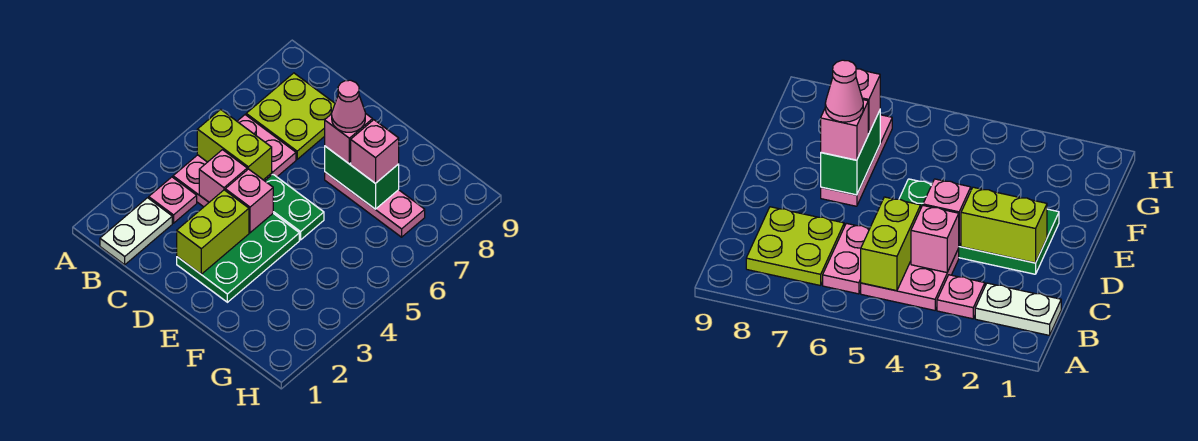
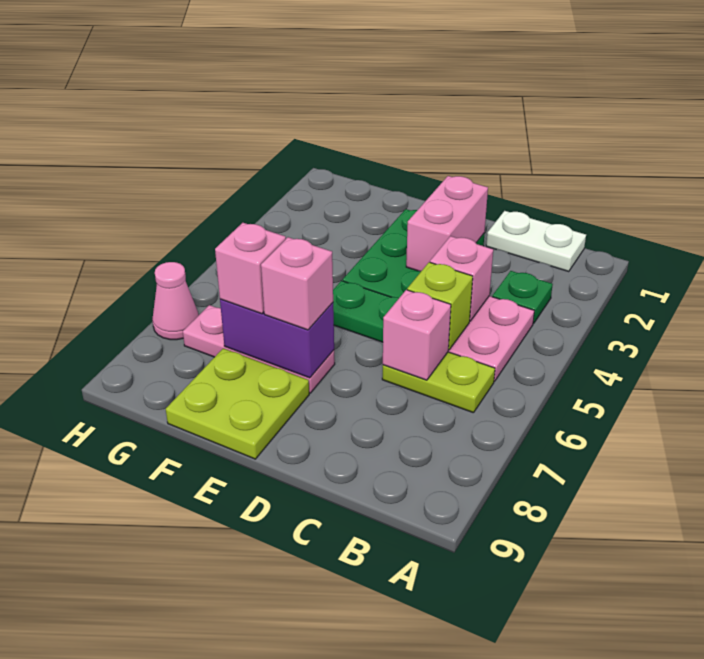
white 1x2 plate [100,198,172,265] -> white 1x2 plate turned to [486,211,586,272]
pink 1x1 plate [149,177,197,223] -> green 1x1 plate [492,271,553,323]
lime 1x2 brick [197,109,272,180] -> lime 1x1 brick [407,262,473,350]
pink 1x2 plate [237,115,296,177] -> lime 1x2 plate [382,352,495,413]
lime 2x2 plate [246,73,335,159] -> lime 2x2 plate moved to [166,348,309,459]
lime 1x2 brick [177,190,249,274] -> pink 1x2 brick [406,176,488,271]
pink 1x1 brick [225,169,273,233] -> pink 1x1 brick moved to [383,290,451,380]
green 1x2 brick [325,146,399,209] -> purple 1x2 brick [220,299,334,378]
pink 1x1 cone [332,80,365,132] -> pink 1x1 cone moved to [152,262,199,340]

